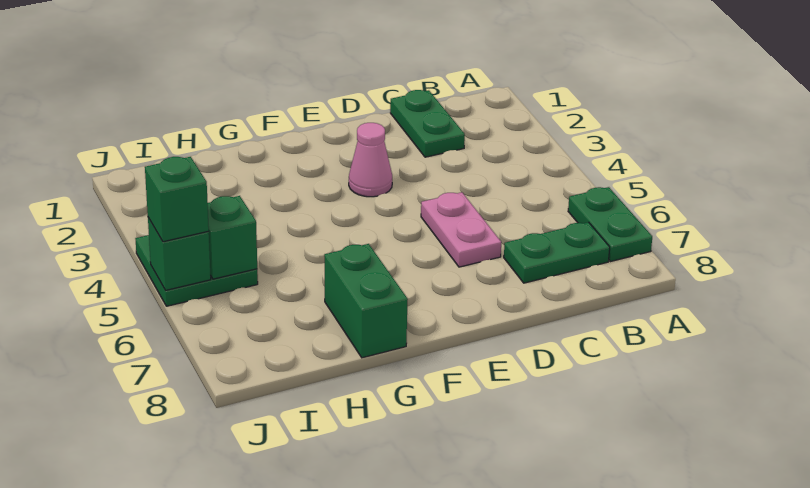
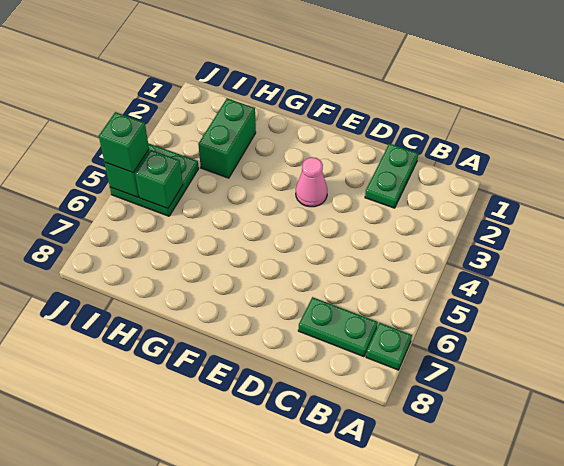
green 1x2 plate [568,187,652,261] -> green 1x1 plate [366,323,412,370]
pink 1x2 plate [421,192,501,267] -> none
green 1x2 brick [324,244,408,358] -> green 1x2 brick moved to [198,98,256,178]

